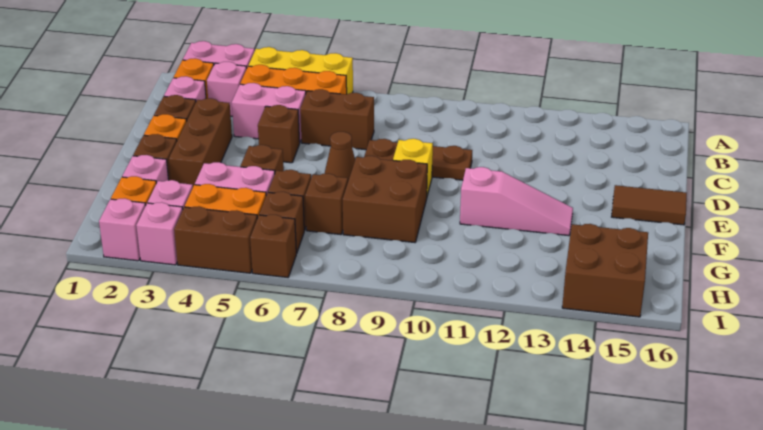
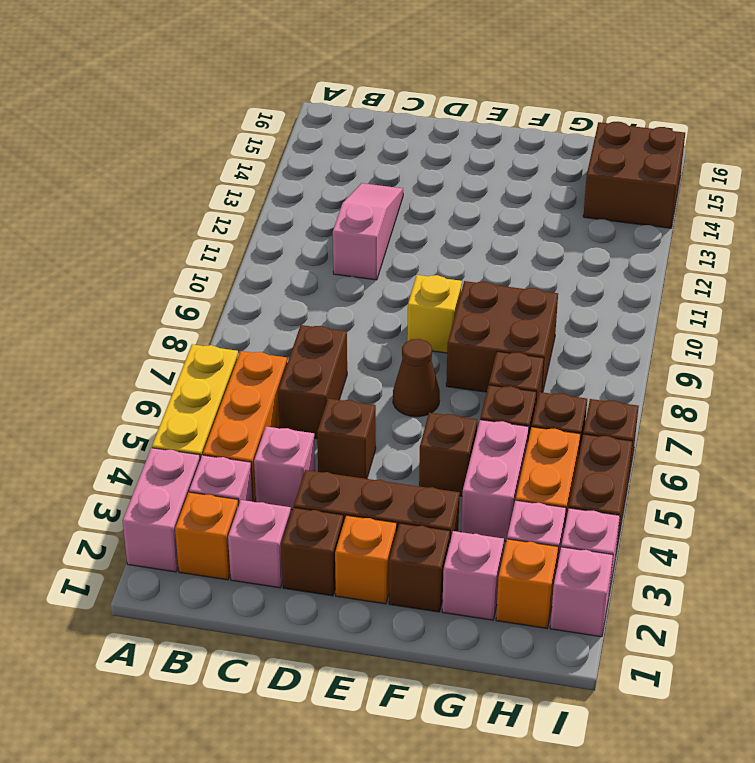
pink 1x2 brick [232,83,306,142] -> pink 1x1 brick [254,427,315,510]
brown 1x3 plate [364,139,472,180] -> none
brown 1x2 tile [612,185,687,225] -> none
pink 1x3 slope [460,167,573,236] -> pink 1x3 slope moved to [333,183,403,280]

